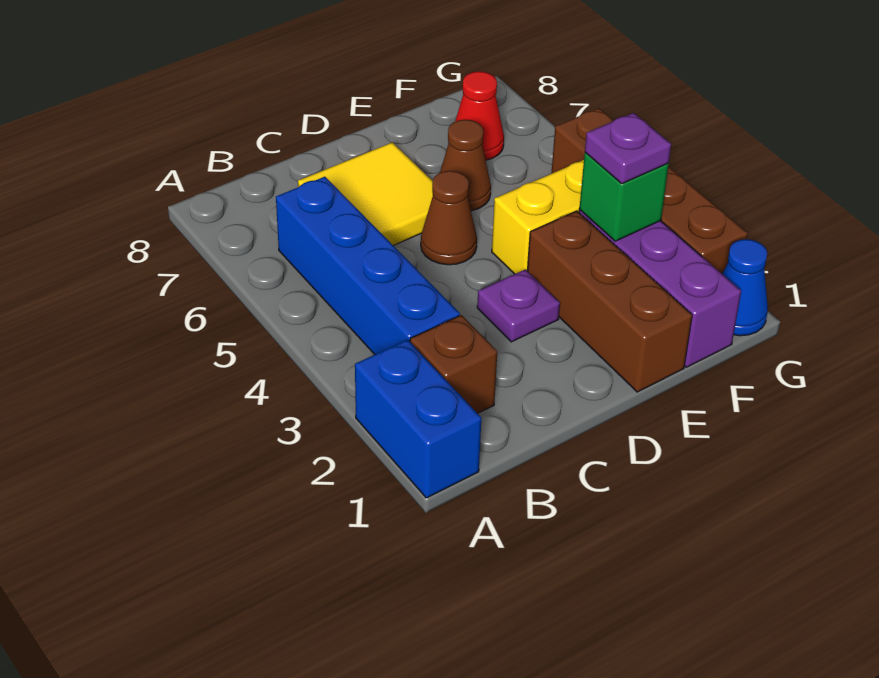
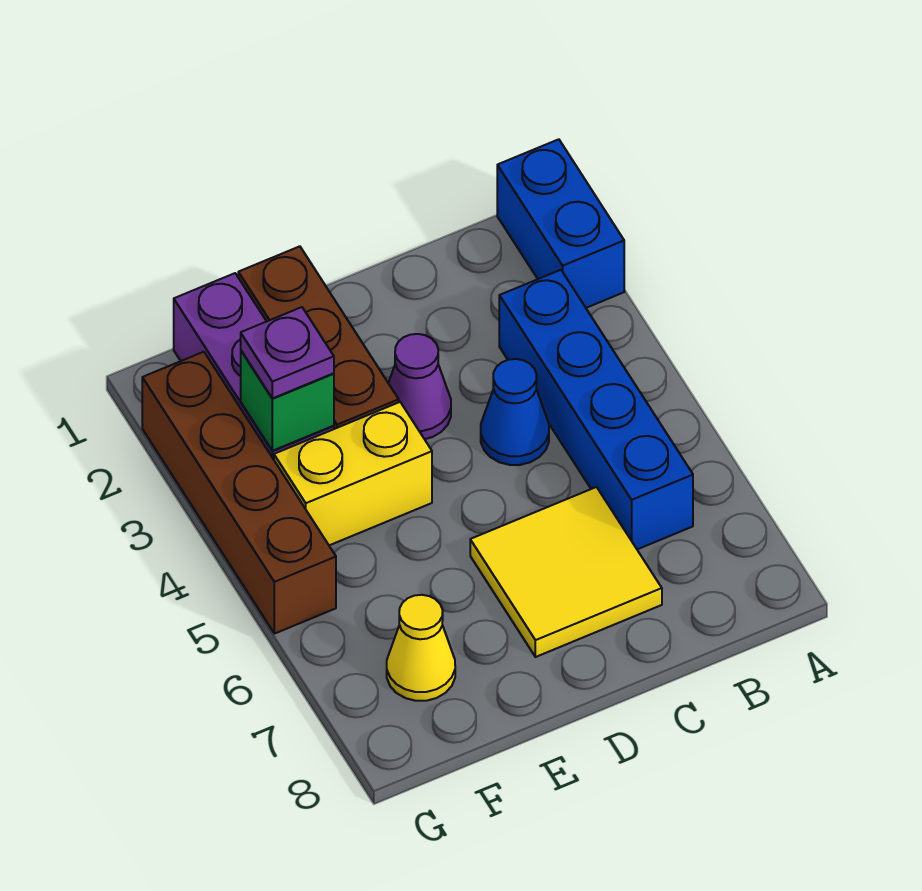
brown 1x1 brick [410,315,497,413] -> none
purple 1x1 plate [477,269,560,342] -> purple 1x1 cone [389,334,451,439]
brown 1x1 cone [421,171,477,265] -> none
brown 1x1 cone [440,120,491,211] -> none
red 1x1 cone [455,71,504,160] -> yellow 1x1 cone [387,595,455,701]
blue 1x1 cone [723,239,768,336] -> blue 1x1 cone moved to [481,359,549,465]

